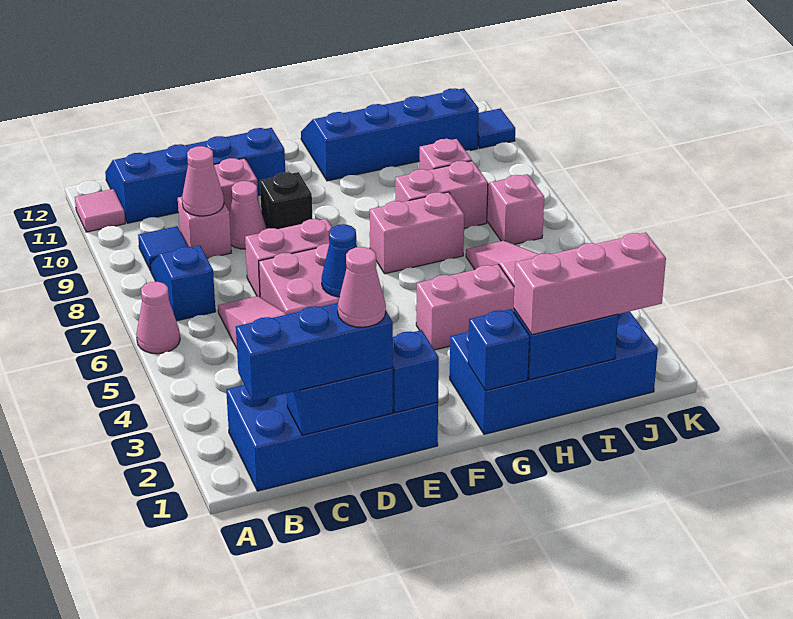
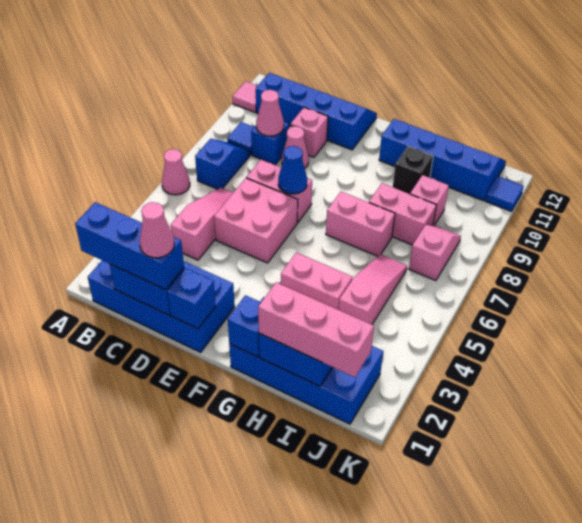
pink 1x1 brick [178,197,231,258] -> blue 1x1 brick [251,122,289,165]
blue 1x1 cone [322,224,357,297] -> blue 1x1 cone moved to [278,146,307,194]
black 1x1 brick [260,172,312,229] -> black 1x1 brick moved to [393,147,433,194]

